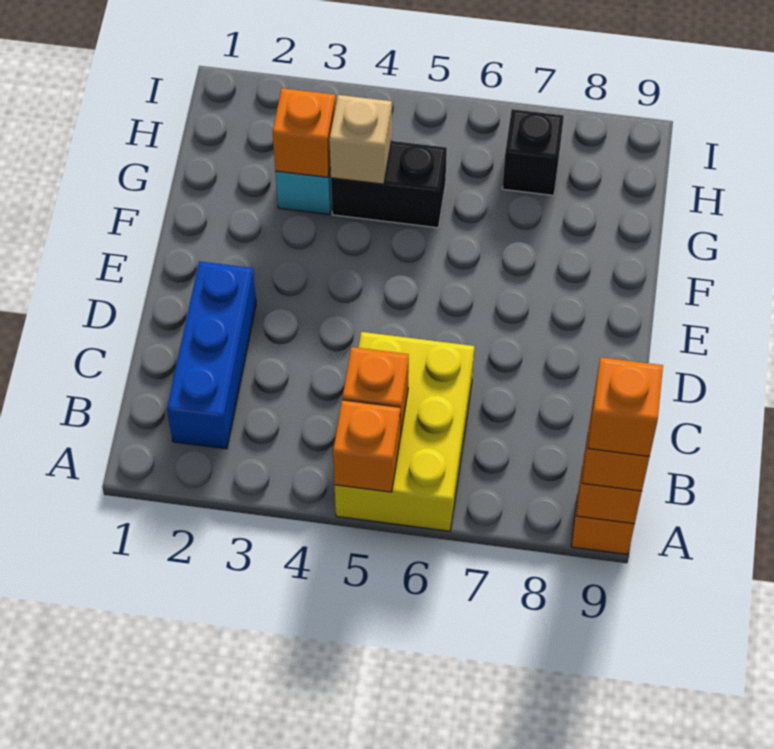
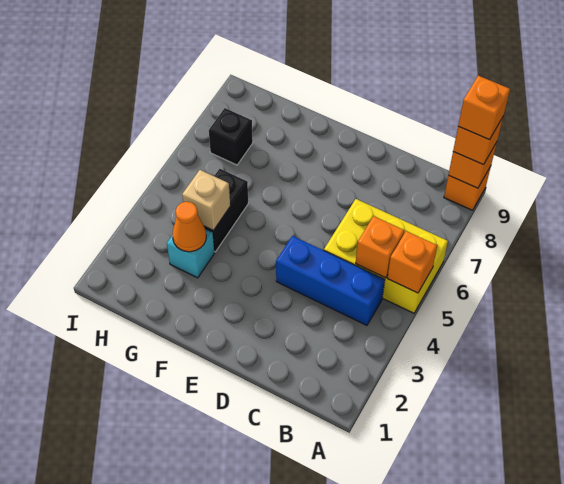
blue 1x3 brick [167,261,256,449] -> blue 1x3 brick moved to [276,236,385,325]
orange 1x1 brick [272,88,336,177] -> orange 1x1 cone [173,202,206,252]

